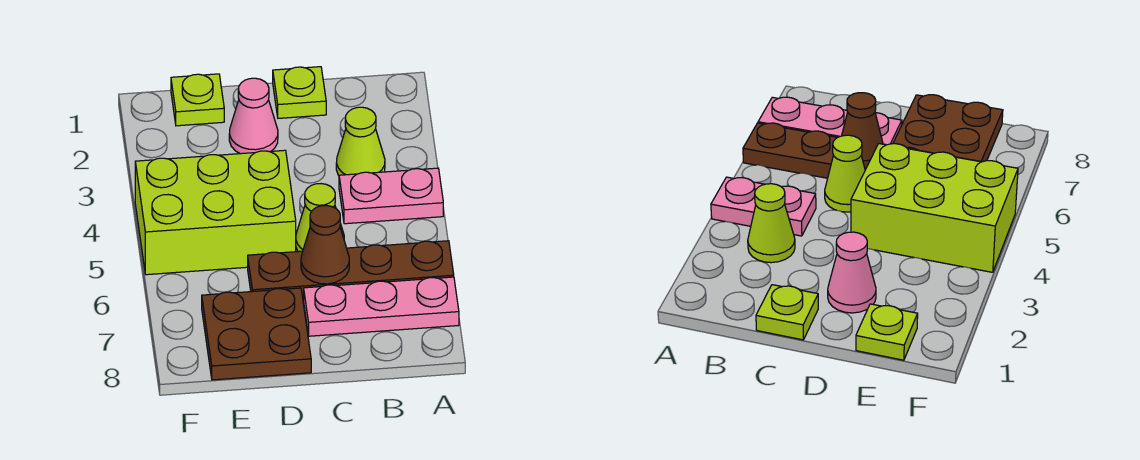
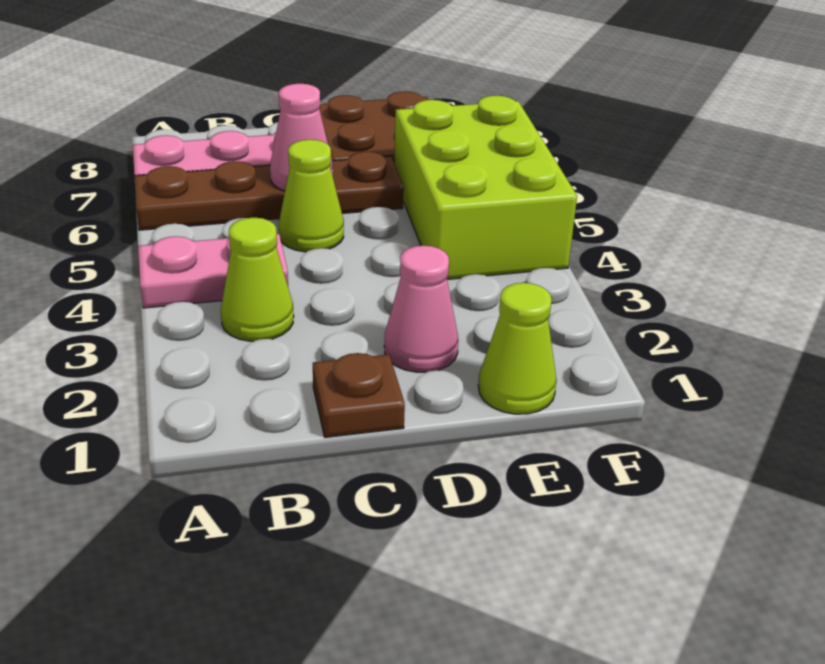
lime 1x1 plate [273,67,326,118] -> brown 1x1 plate [313,353,405,437]
brown 1x1 cone [301,205,349,284] -> pink 1x1 cone [270,84,333,191]
lime 2x3 brick [135,150,296,275] -> lime 2x3 brick turned to [394,95,577,279]
lime 1x1 plate [171,74,224,126] -> lime 1x1 cone [478,283,557,414]

